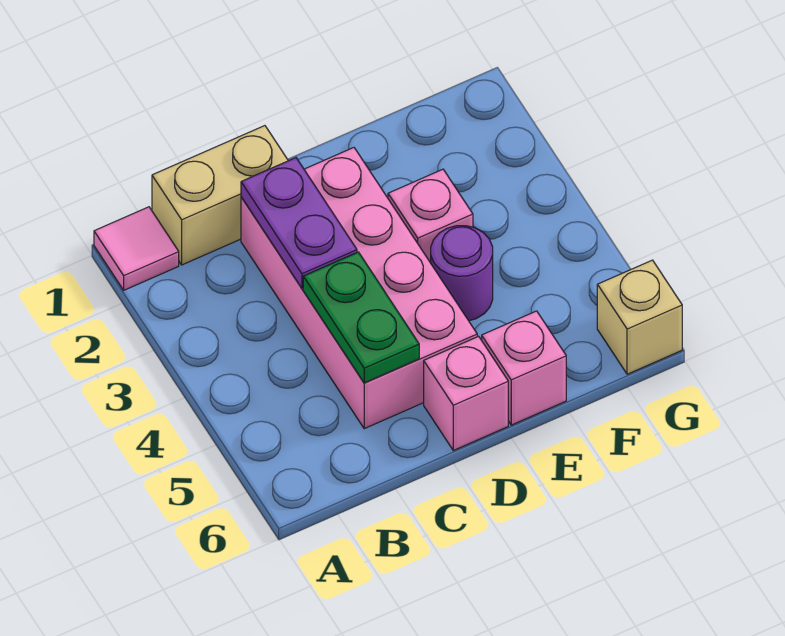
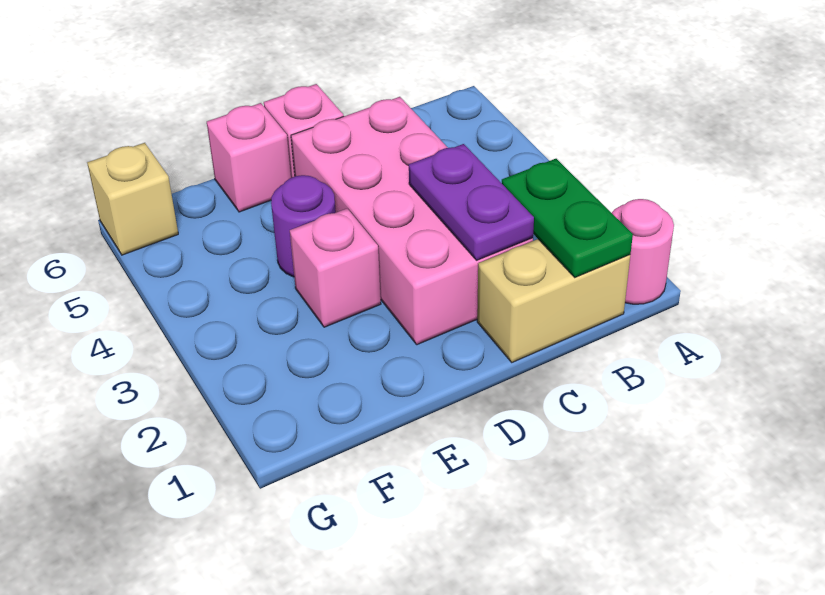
pink 1x1 tile [94,207,179,290] -> pink 1x1 round brick [612,199,674,304]
green 1x2 plate [303,252,419,383] -> green 1x2 plate moved to [502,159,633,277]

